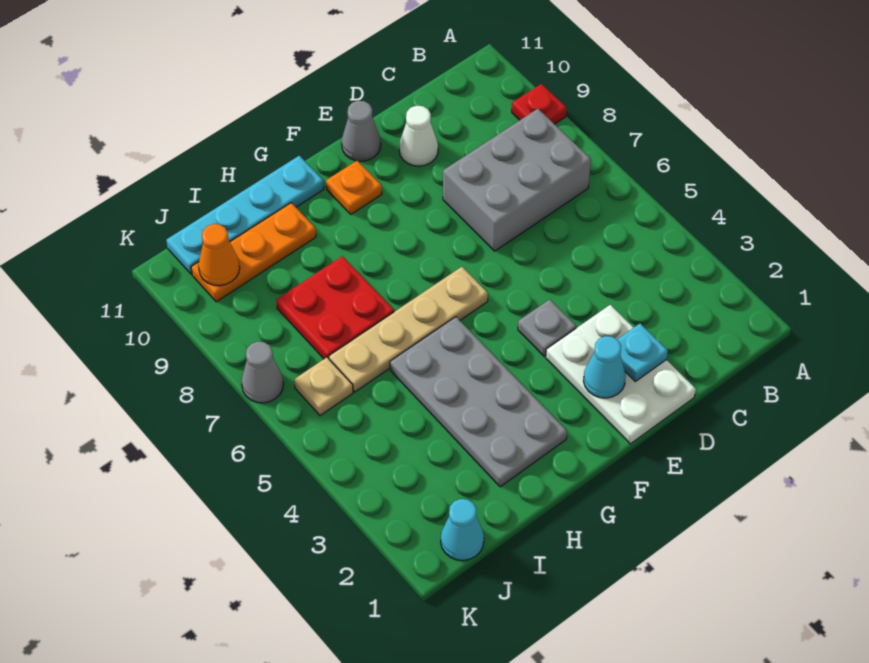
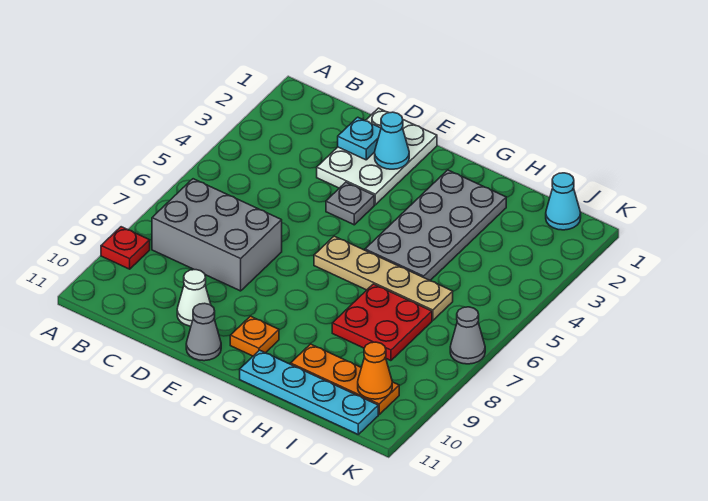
tan 1x1 plate [294,357,353,416] -> none

